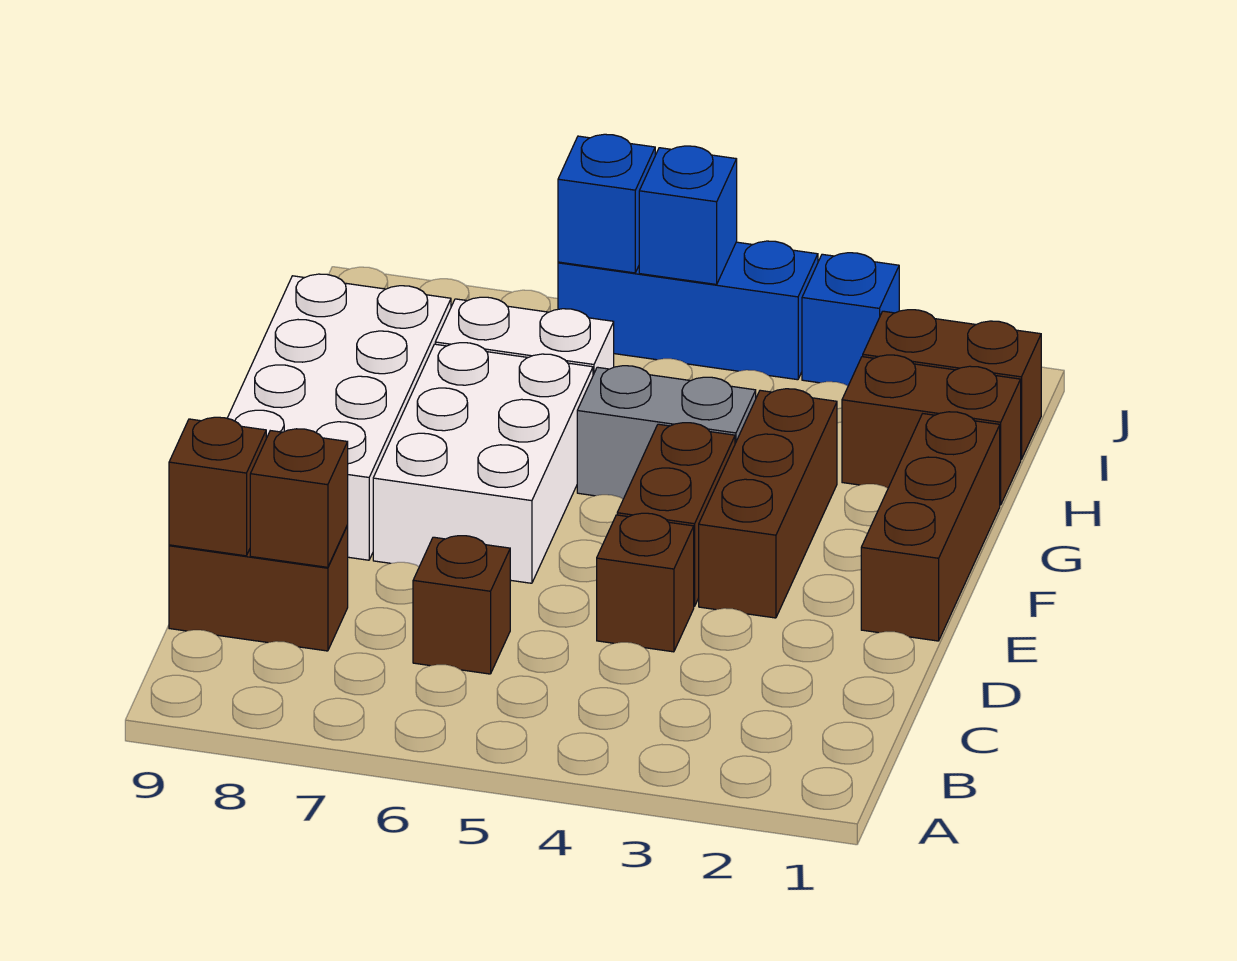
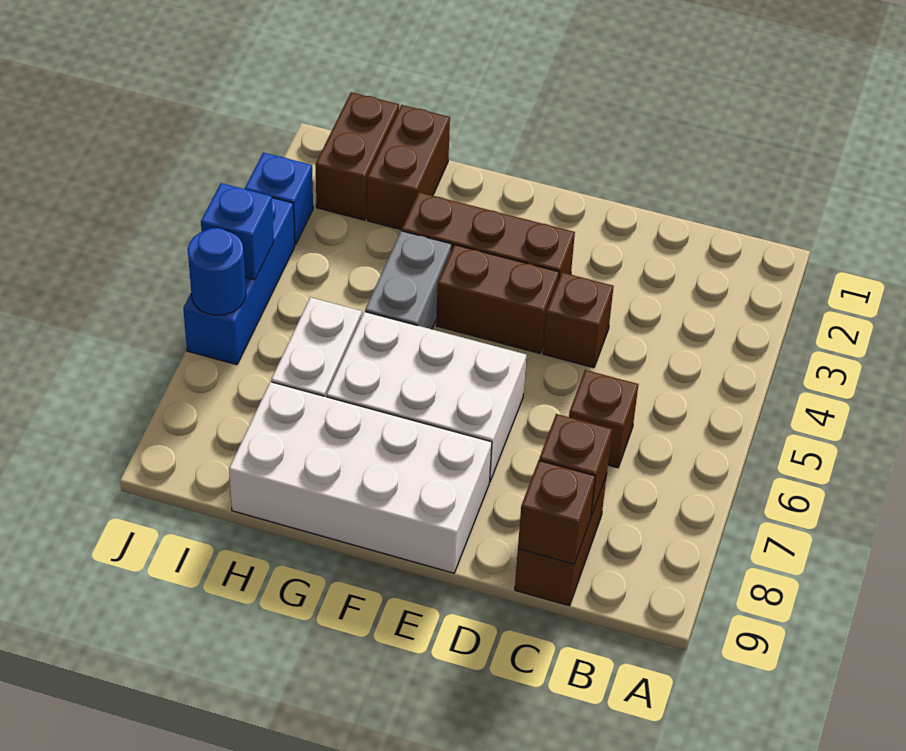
brown 1x3 brick [861,412,1000,641] -> none
blue 1x1 brick [558,134,655,273] -> blue 1x1 round brick [188,228,246,315]

